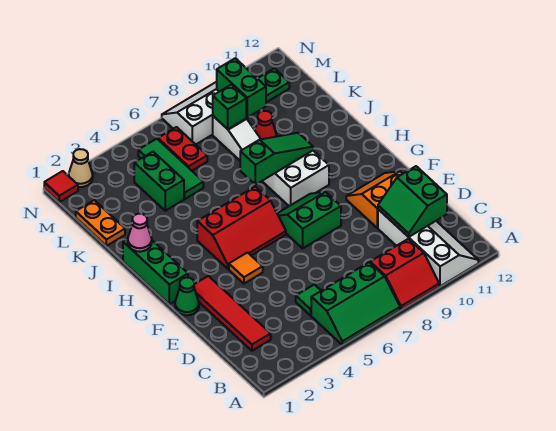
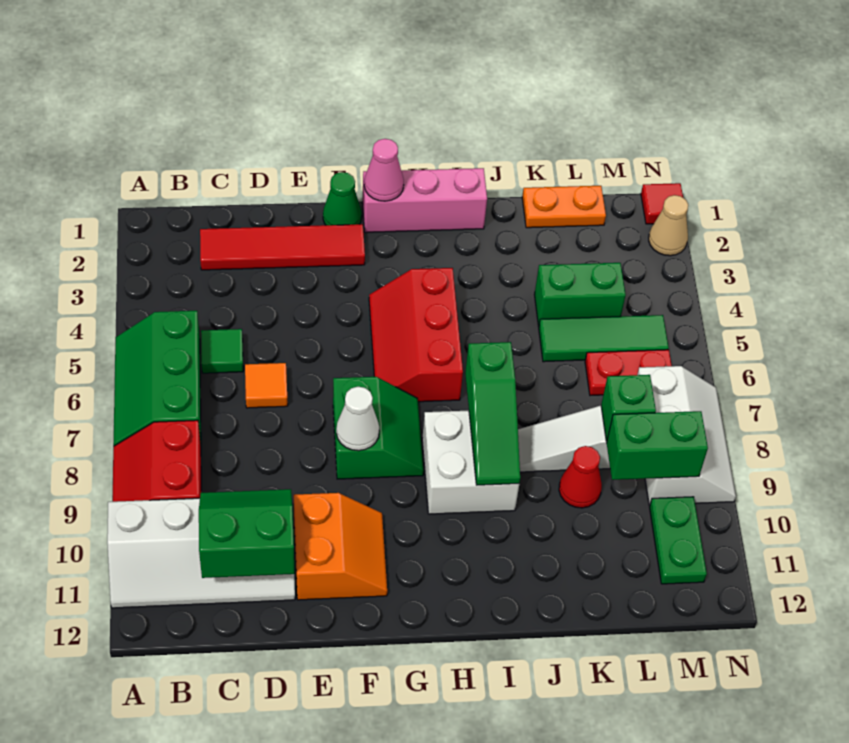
orange 1x1 tile [229,253,263,284] -> orange 1x1 tile moved to [245,363,288,408]
none -> white 1x1 cone [336,387,379,451]
green 1x3 brick [123,239,188,304] -> pink 1x3 brick [362,168,487,232]
pink 1x1 cone [128,214,152,252] -> pink 1x1 cone moved to [364,139,404,201]

